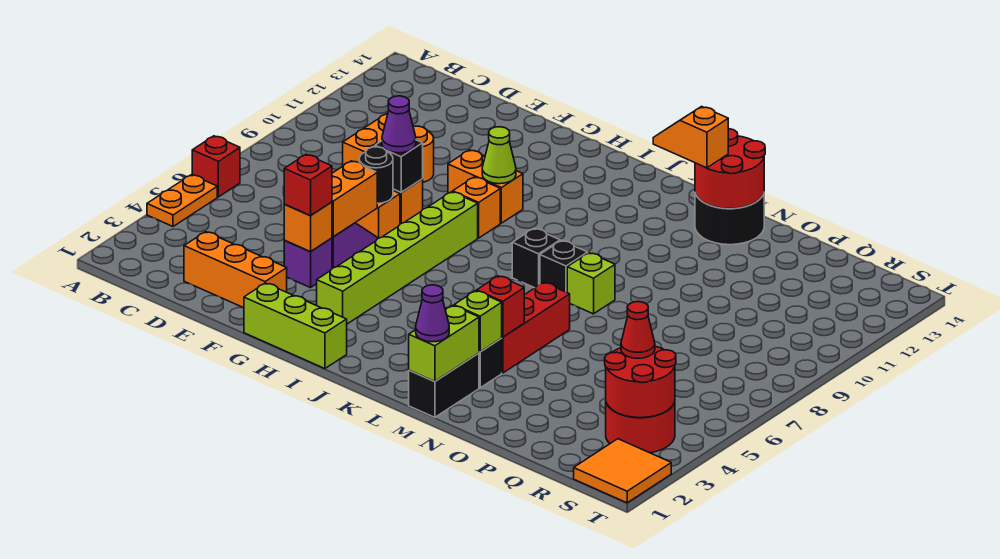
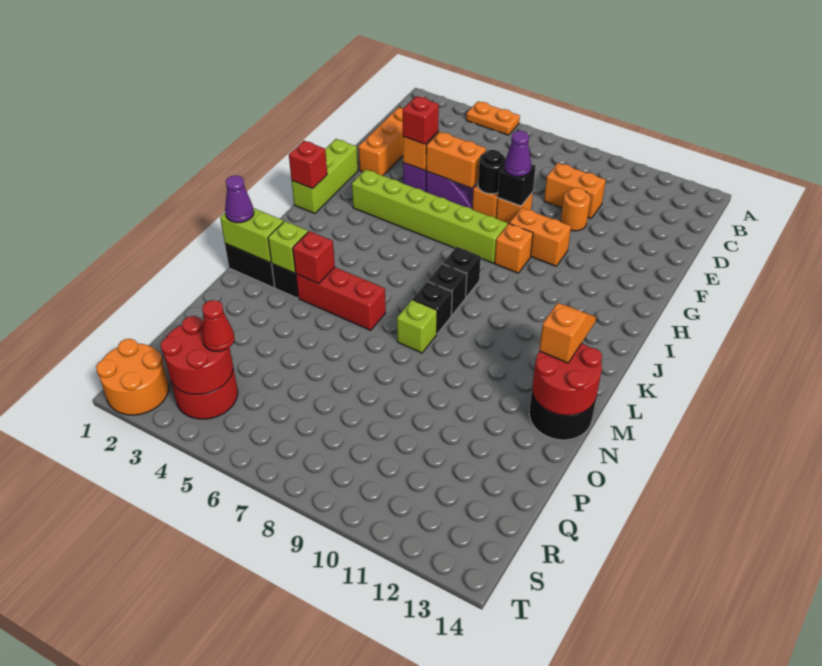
red 1x1 brick [192,136,240,197] -> red 1x1 brick moved to [289,141,327,189]
orange 1x2 brick [448,150,523,223] -> orange 1x2 brick turned to [509,208,571,266]
lime 1x1 cone [482,127,516,184] -> none
none -> black 1x1 brick [443,247,481,297]
orange 2x2 tile [574,439,671,503] -> orange 2x2 round brick [96,339,169,415]

